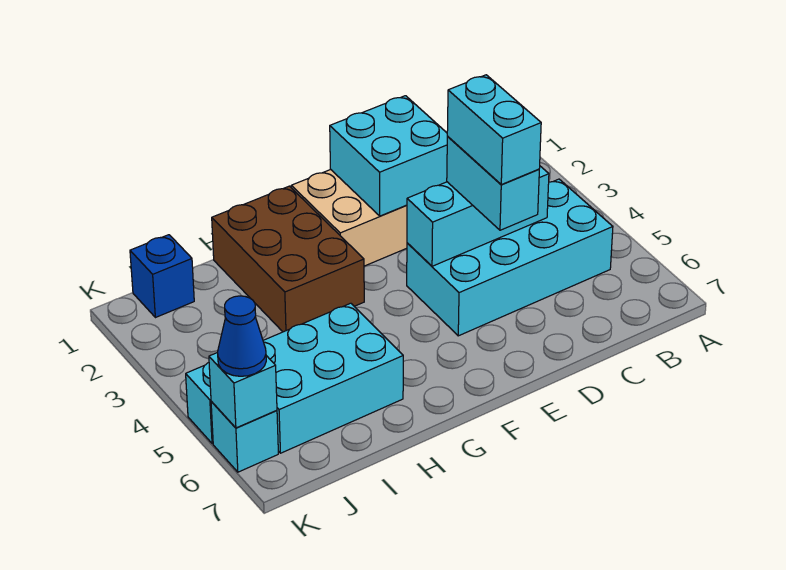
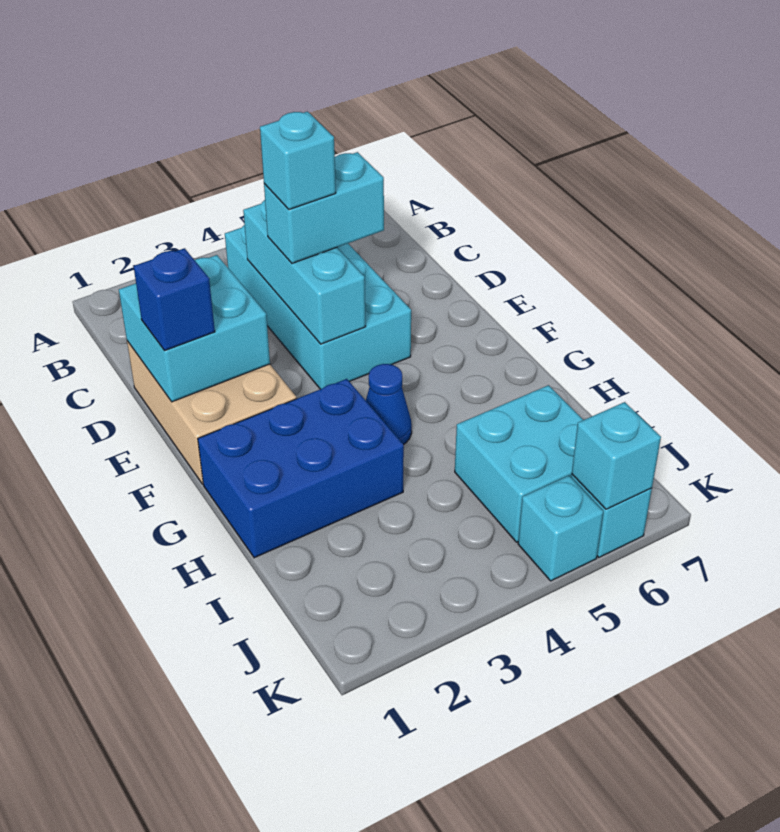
cyan 1x2 brick [447,75,541,185] -> cyan 1x1 brick [260,112,336,210]
brown 2x3 brick [212,186,364,332] -> blue 2x3 brick [198,379,404,558]
cyan 2x3 brick [263,303,403,453] -> cyan 2x2 brick [455,385,583,542]
blue 1x1 brick [130,235,194,318] -> blue 1x1 brick moved to [134,248,215,351]
blue 1x1 cone [218,296,266,376] -> blue 1x1 cone moved to [366,364,412,445]

